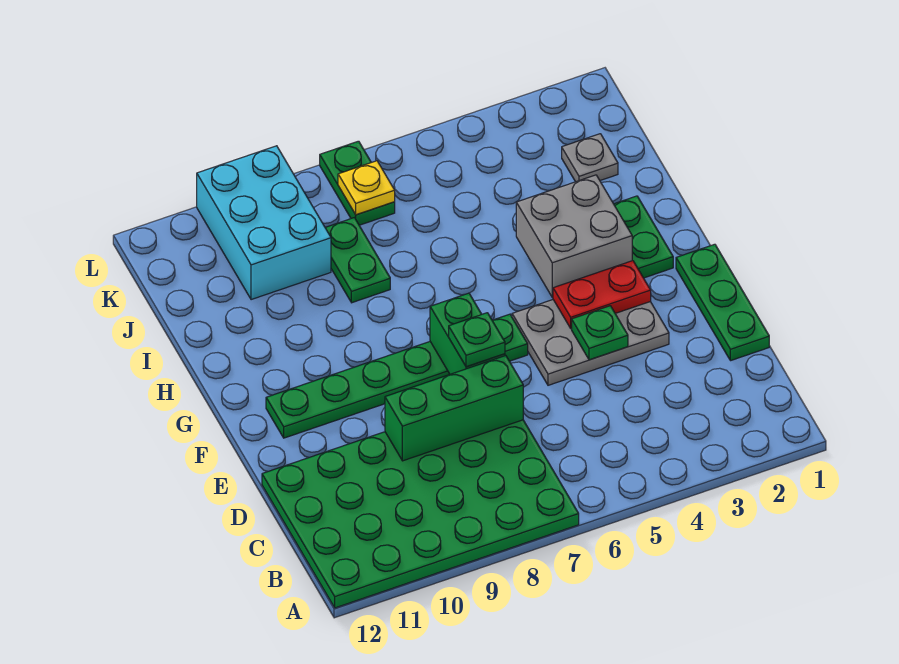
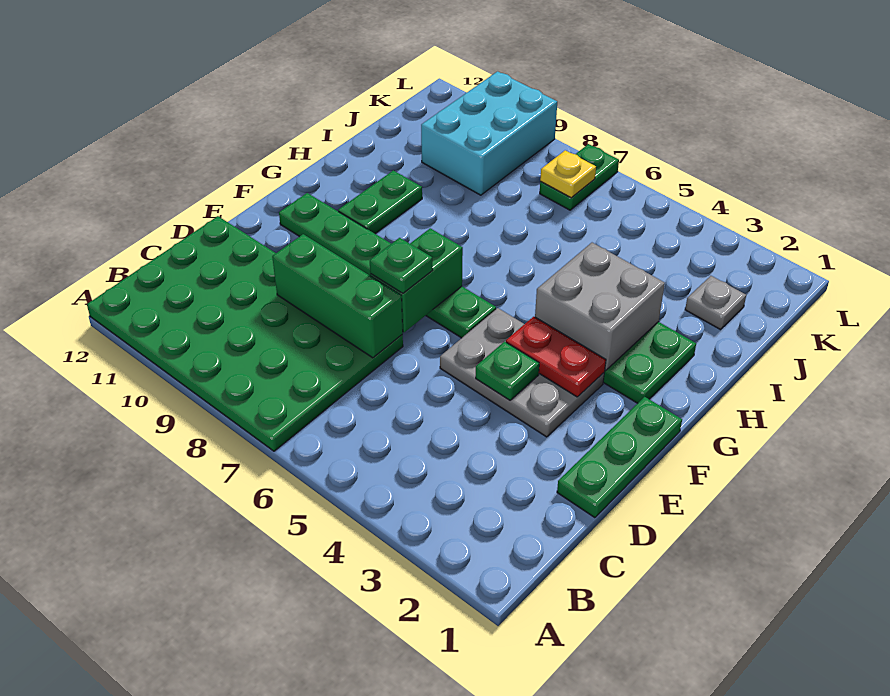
green 1x2 plate [325,218,390,303] -> green 1x2 plate moved to [338,170,422,234]

